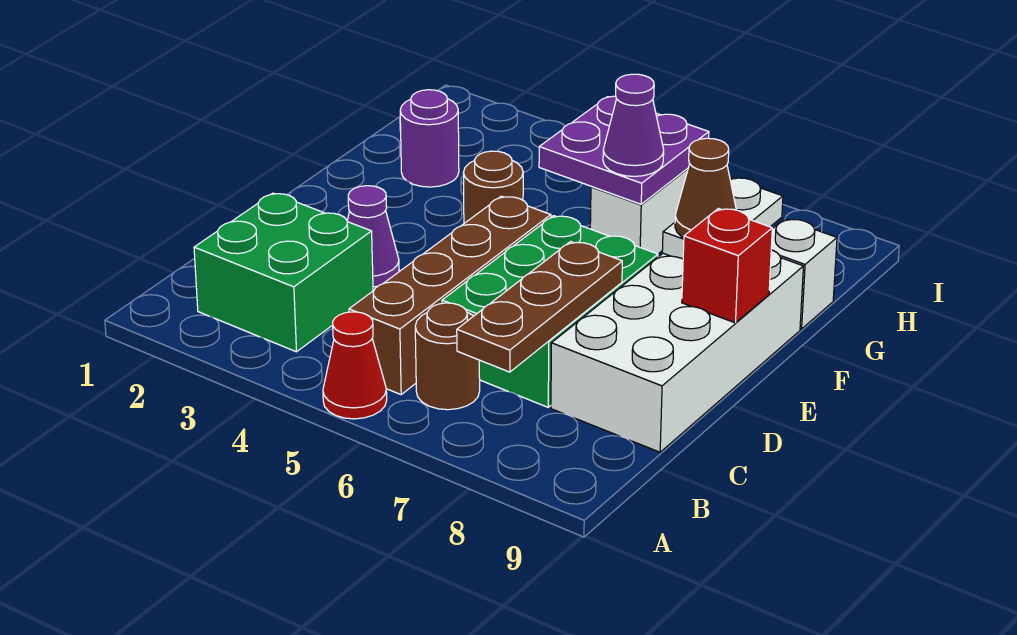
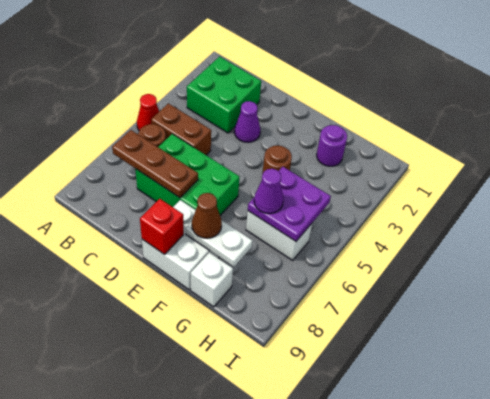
brown 1x4 brick [349,196,551,395] -> brown 1x2 brick [151,103,211,155]
white 2x4 brick [551,250,803,452] -> white 2x2 brick [142,200,219,290]

